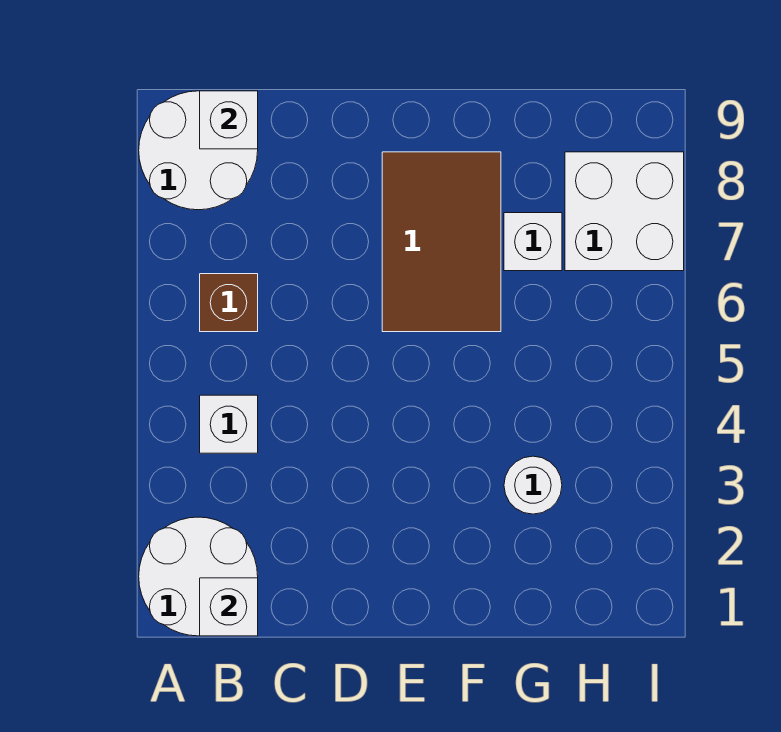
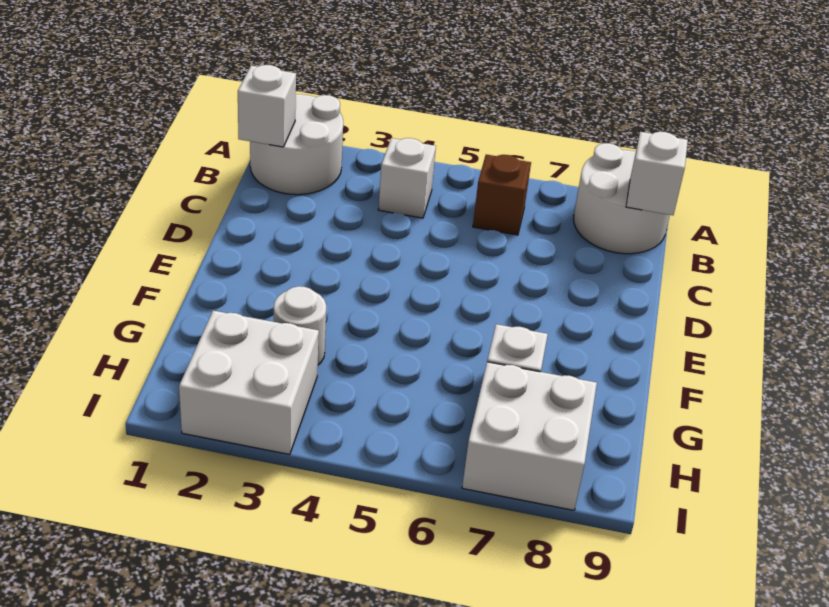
brown 2x3 tile [382,152,501,332] -> none
none -> white 2x2 brick [179,311,319,455]

